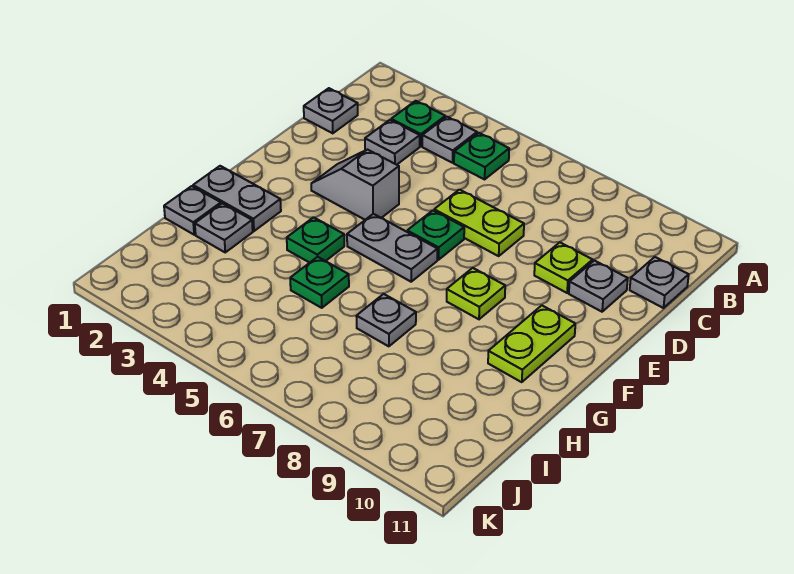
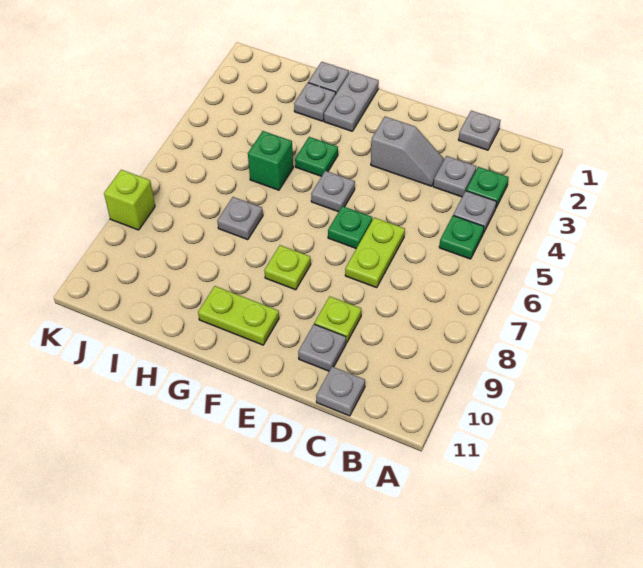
grey 1x2 slope [311,150,399,220] -> grey 1x2 slope turned to [371,117,444,186]
grey 1x2 plate [347,214,437,282] -> grey 1x1 plate [311,171,355,212]
green 1x1 plate [290,257,349,308] -> green 1x1 brick [248,131,293,190]
none -> lime 1x1 brick [104,170,155,230]

